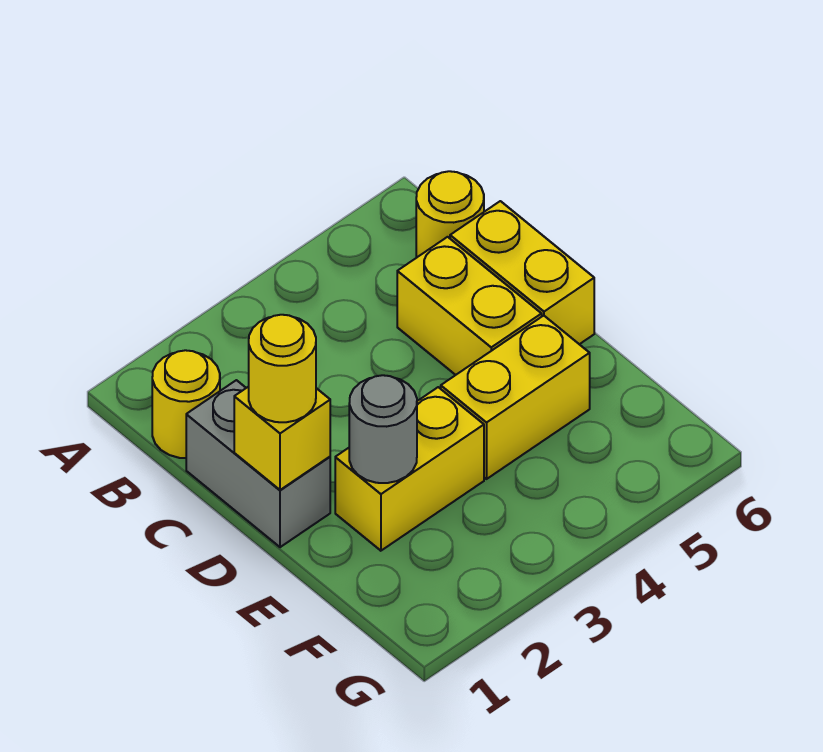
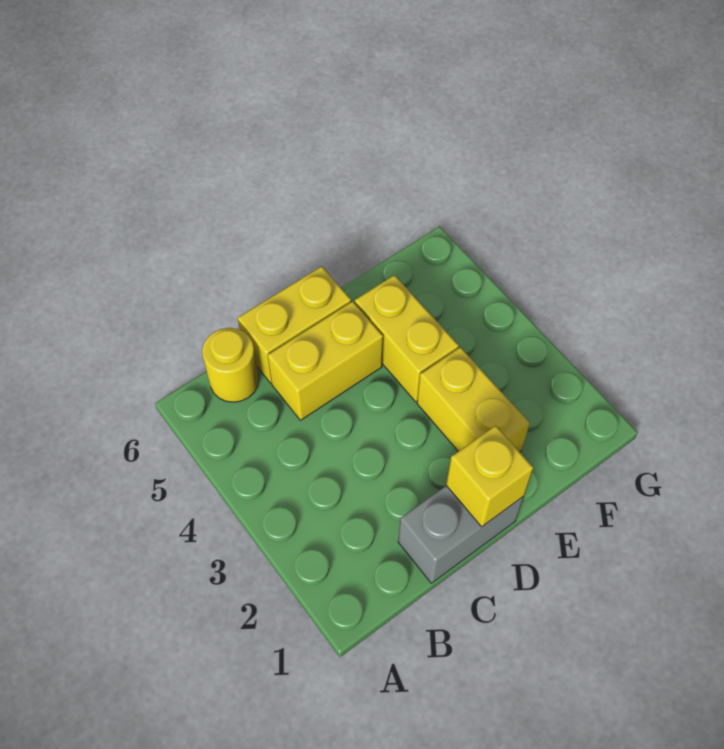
yellow 1x1 round brick [152,350,220,458] -> none
yellow 1x1 round brick [249,315,316,422] -> none
grey 1x1 round brick [349,375,417,483] -> none

